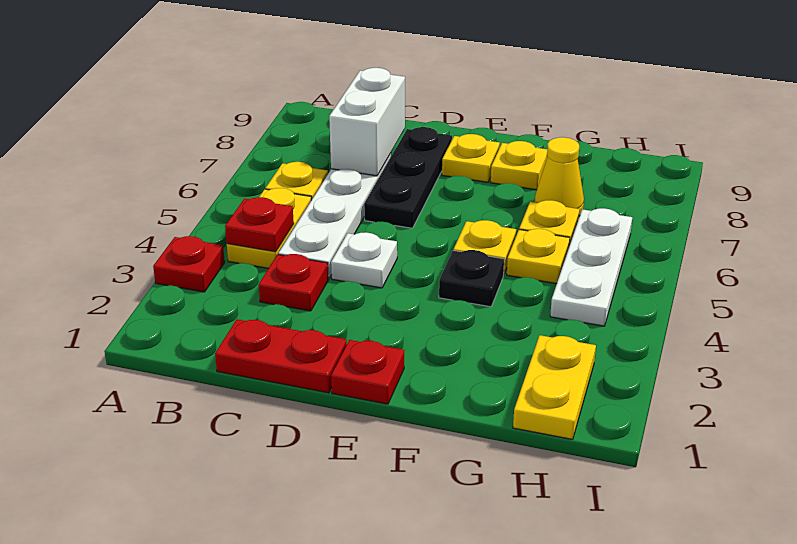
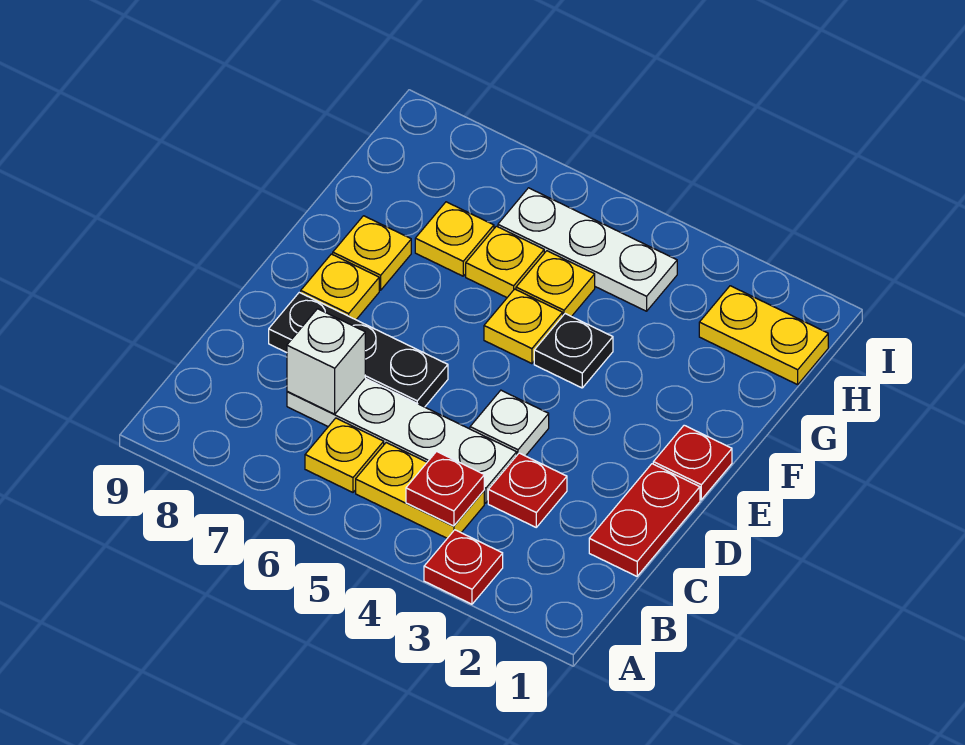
white 1x2 brick [329,68,405,176] -> white 1x1 brick [287,309,365,414]
yellow 1x1 cone [535,137,584,216] -> yellow 1x1 plate [415,202,494,276]

